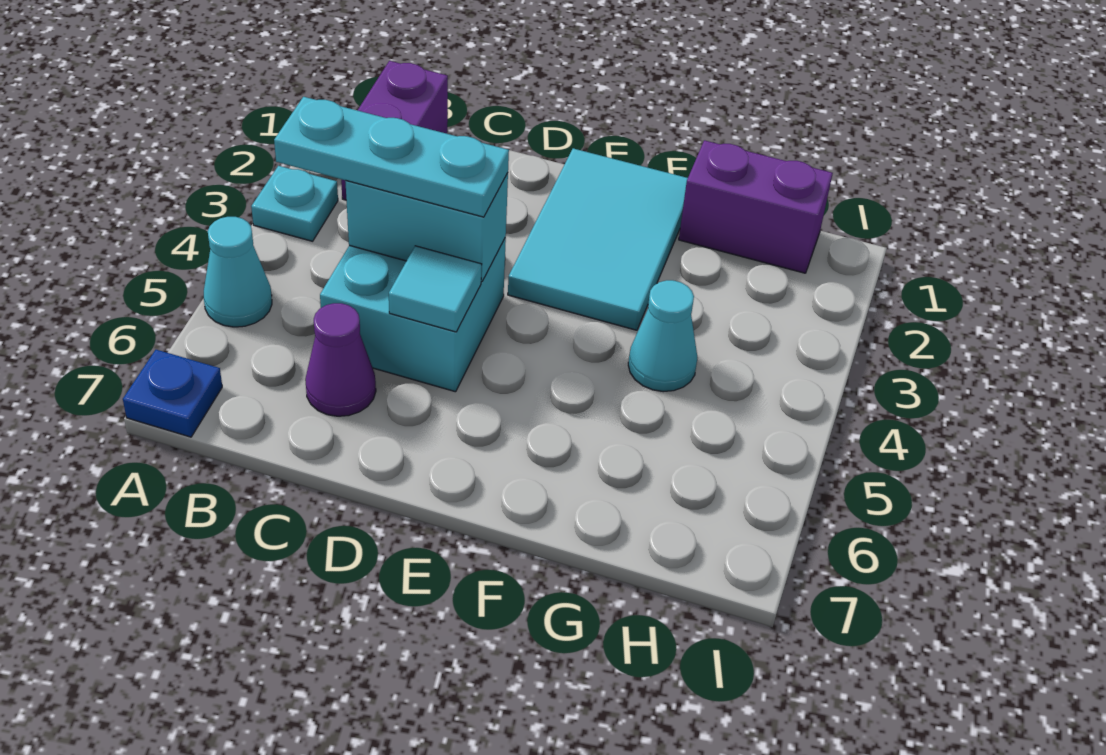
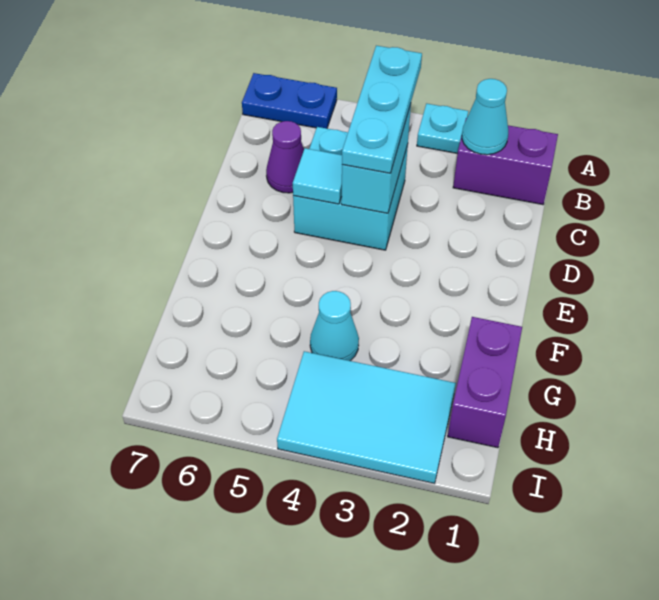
cyan 1x1 cone [204,217,272,327] -> cyan 1x1 cone moved to [462,79,508,155]
blue 1x1 plate [123,350,222,437] -> blue 1x2 plate [242,73,337,128]
cyan 2x3 tile [508,148,688,330] -> cyan 2x3 tile moved to [277,351,456,483]

